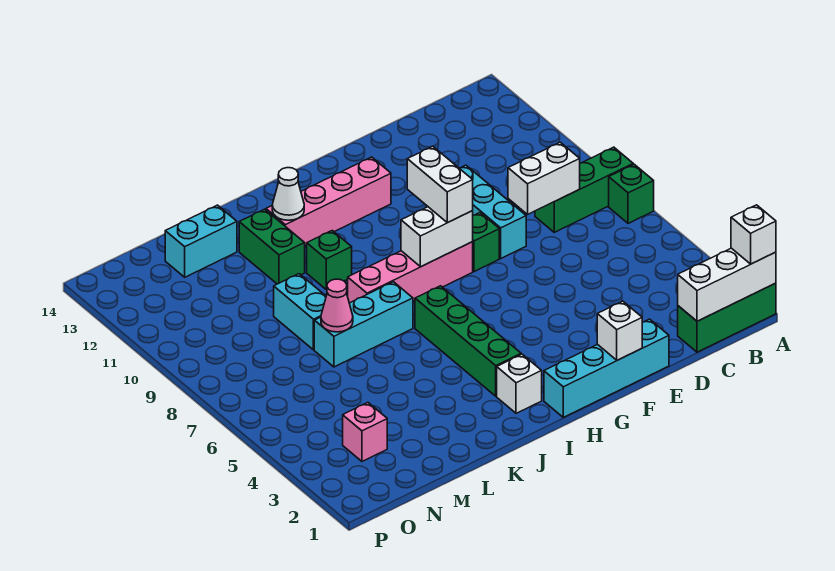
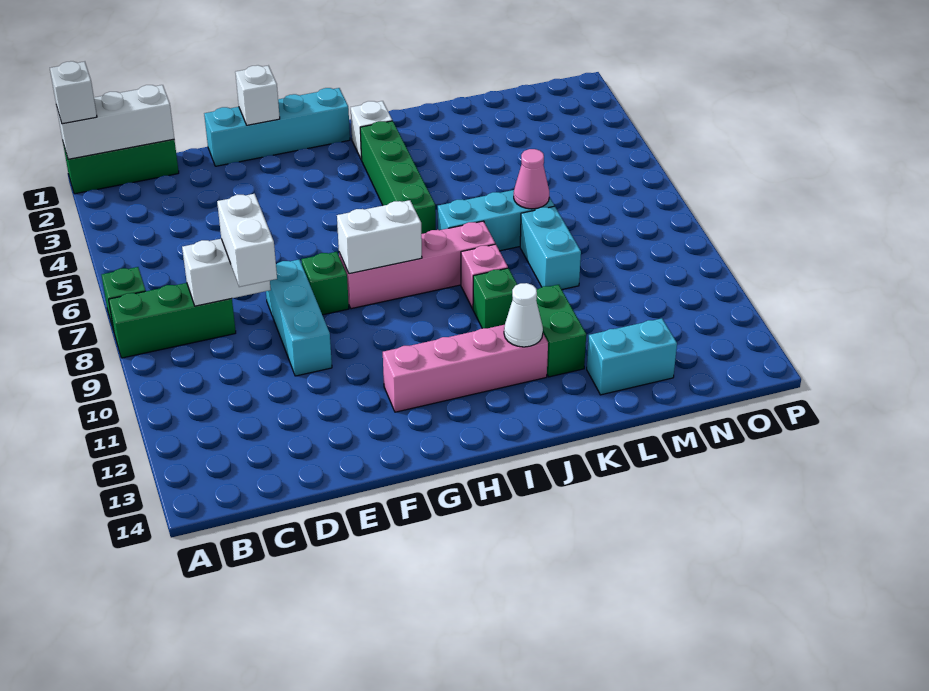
white 1x2 brick [407,146,473,223] -> white 1x2 brick moved to [217,194,277,287]
pink 1x1 brick [343,403,387,461] -> pink 1x1 brick moved to [461,244,508,309]

